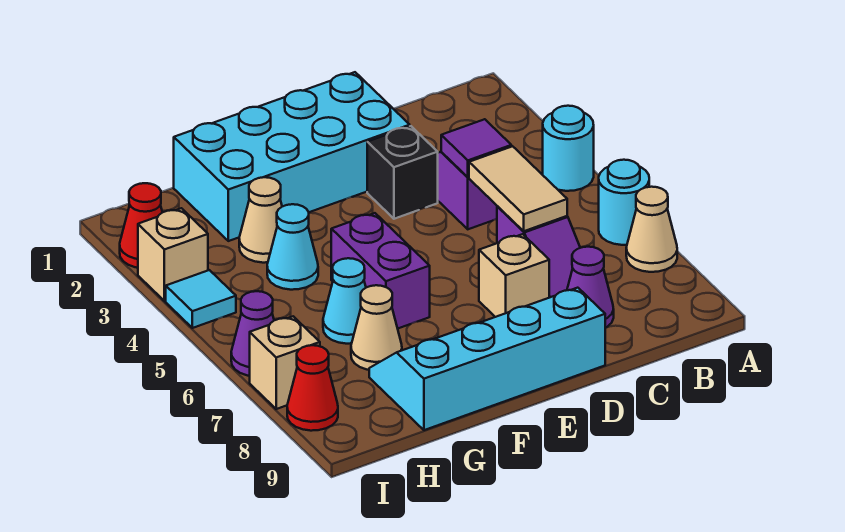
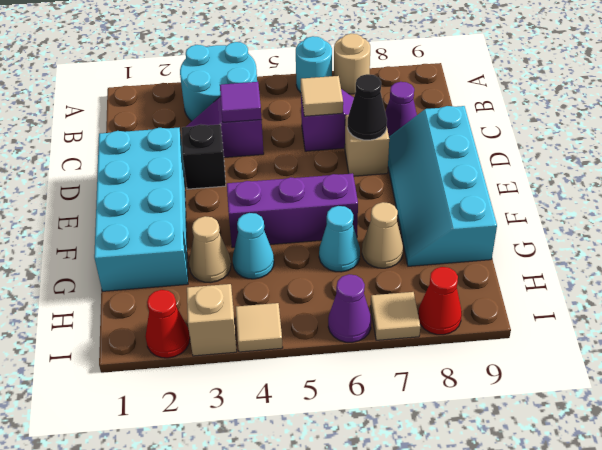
cyan 1x1 round brick [543,106,594,191] -> cyan 2x2 round brick [180,42,257,121]
tan 1x1 cone [626,187,677,272] -> tan 1x1 round brick [334,34,370,94]
tan 1x2 tile [469,146,567,231] -> tan 1x1 tile [301,76,343,116]
none -> black 1x1 cone [348,74,387,140]
purple 1x2 brick [331,213,430,328] -> purple 1x3 brick [227,173,358,248]
cyan 1x1 tile [166,270,236,328] -> tan 1x1 tile [236,303,283,352]
tan 1x1 brick [250,316,320,409] -> tan 1x1 tile [371,292,420,340]

